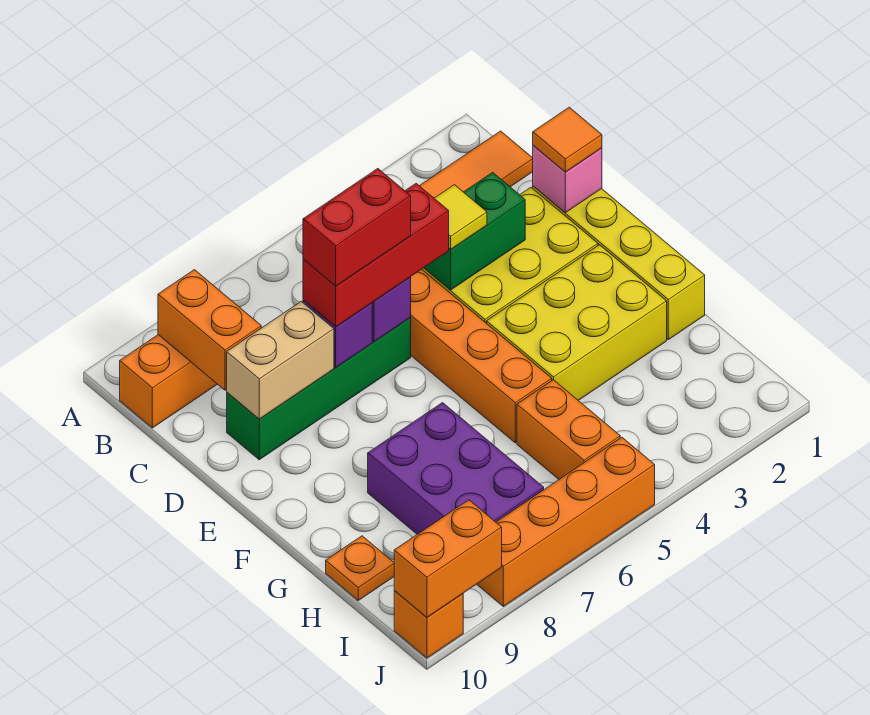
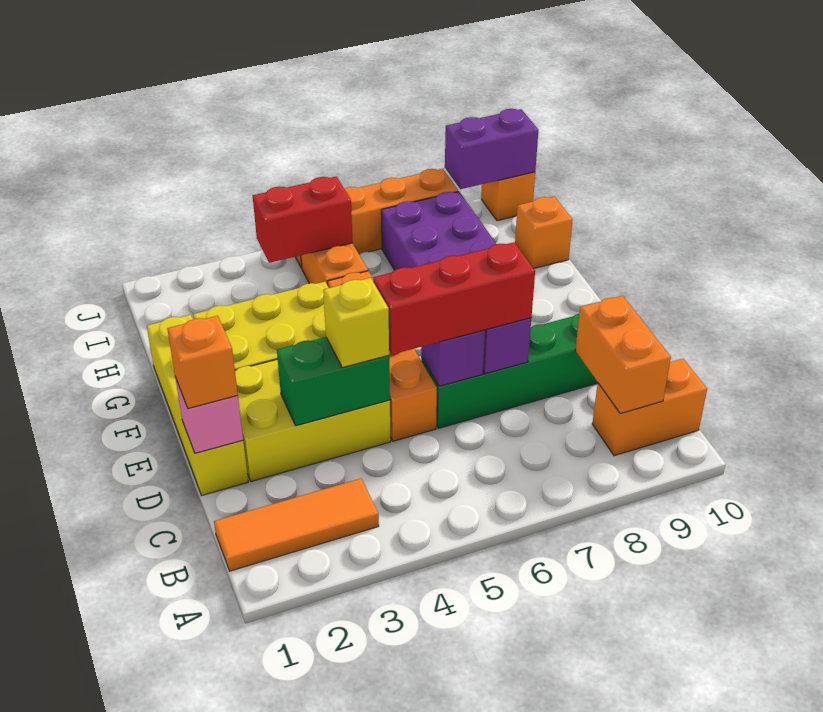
orange 1x1 tile [533,107,602,172] -> orange 1x1 brick [167,316,238,408]
yellow 1x1 tile [434,185,487,249] -> yellow 1x1 brick [323,278,389,368]
red 1x2 brick [303,169,411,286] -> red 1x2 brick moved to [253,176,353,263]
tan 1x2 brick [227,301,334,419] -> none
orange 1x1 plate [326,536,394,600] -> orange 1x1 brick [515,196,573,268]
orange 1x2 brick [394,500,502,617] -> purple 1x2 brick [445,109,538,189]

